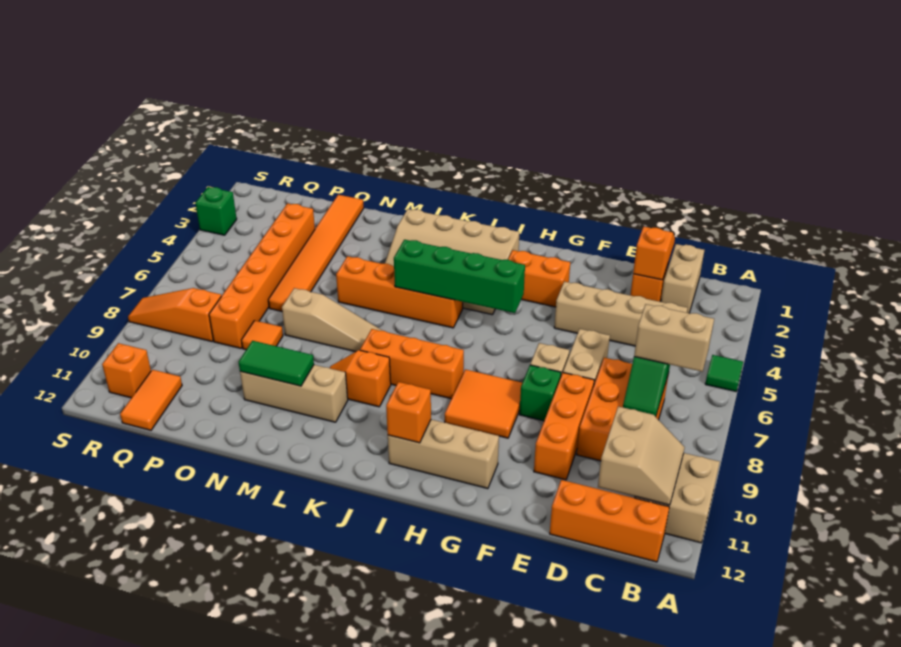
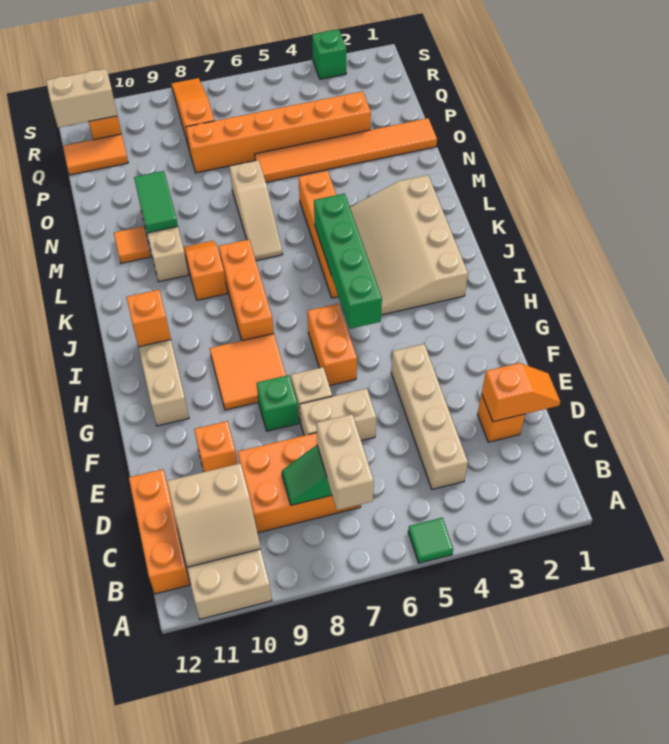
tan 1x2 brick [661,244,704,313] -> tan 1x2 brick moved to [46,69,117,127]
orange 1x3 brick [534,373,594,480] -> orange 1x1 brick [194,421,237,472]
orange 1x2 brick [508,250,570,307] -> orange 1x2 brick moved to [308,304,357,386]
orange 1x1 tile [241,320,283,350] -> orange 1x1 tile moved to [114,226,151,263]

